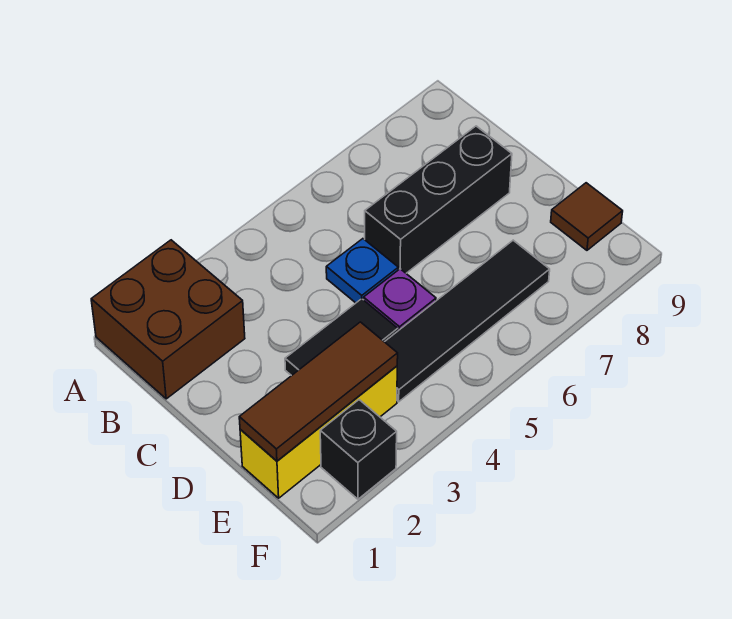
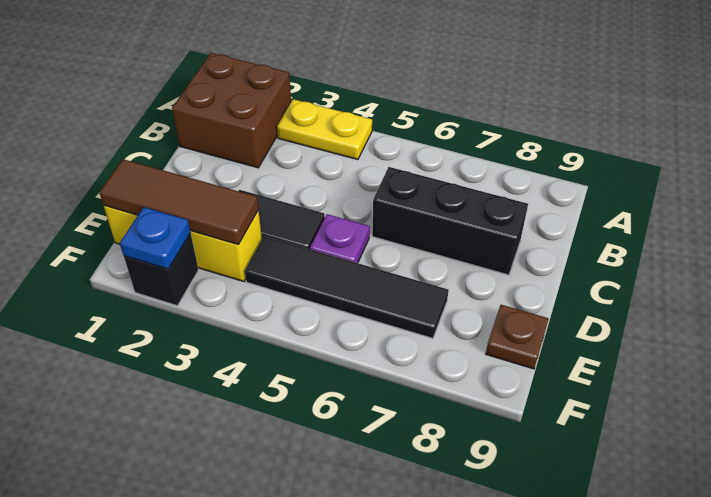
none -> yellow 1x2 plate [277,99,372,160]
blue 1x1 plate [326,239,398,303] -> blue 1x1 plate moved to [120,207,191,269]
brown 1x1 tile [551,183,623,250] -> brown 1x1 plate [486,305,548,369]

